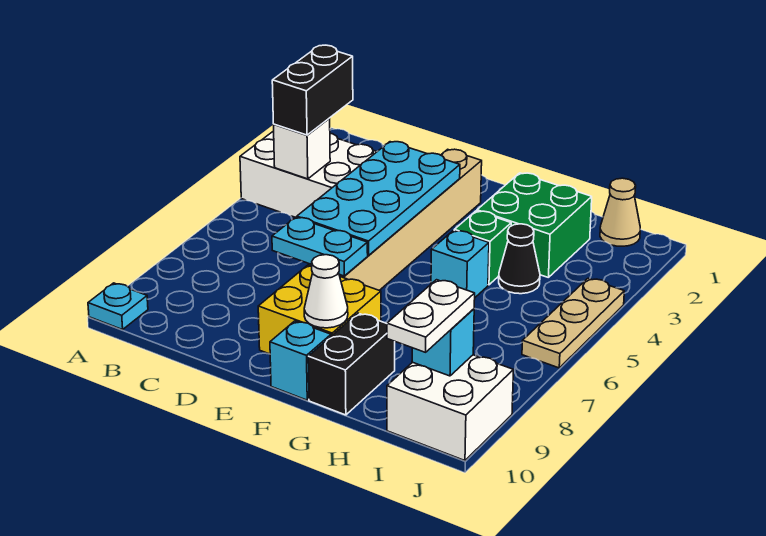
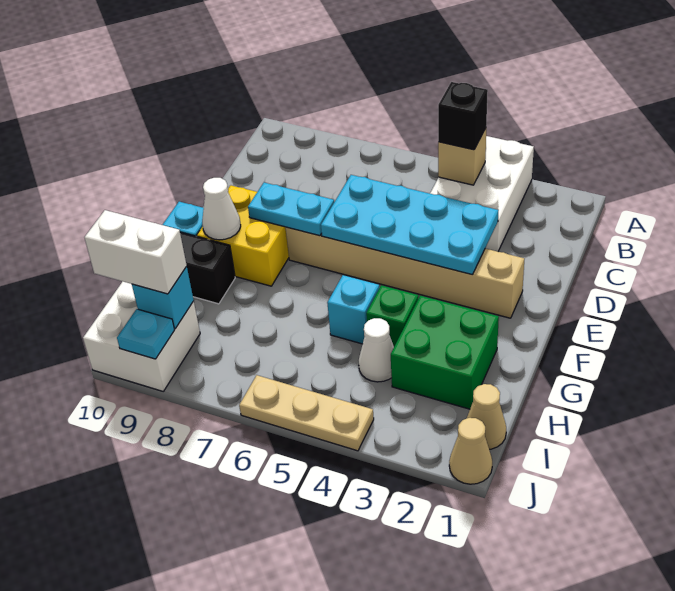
cyan 1x1 plate [88,283,148,330] -> cyan 1x1 plate moved to [117,309,174,359]
black 1x2 brick [272,45,353,135] -> black 1x1 brick [438,82,488,150]
white 1x1 brick [274,119,330,179] -> tan 1x1 brick [438,128,486,185]
cyan 1x2 plate [272,217,368,276] -> cyan 1x2 plate turned to [248,183,334,236]
black 1x1 cone [499,224,540,294] -> white 1x1 cone [358,318,394,382]
white 1x2 plate [387,280,475,352] -> white 1x2 brick [84,210,187,294]
none -> tan 1x1 cone [449,418,492,484]

